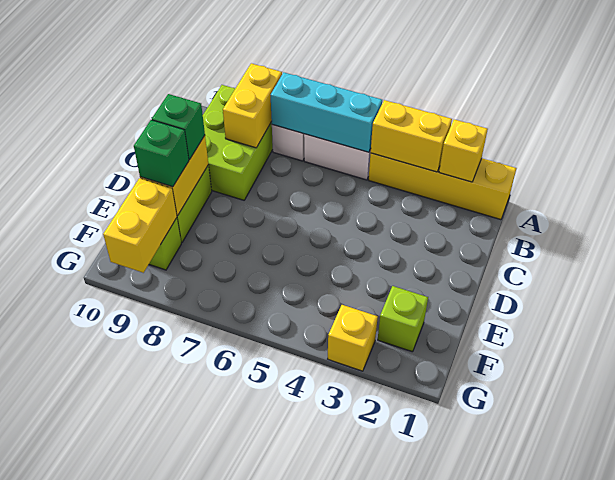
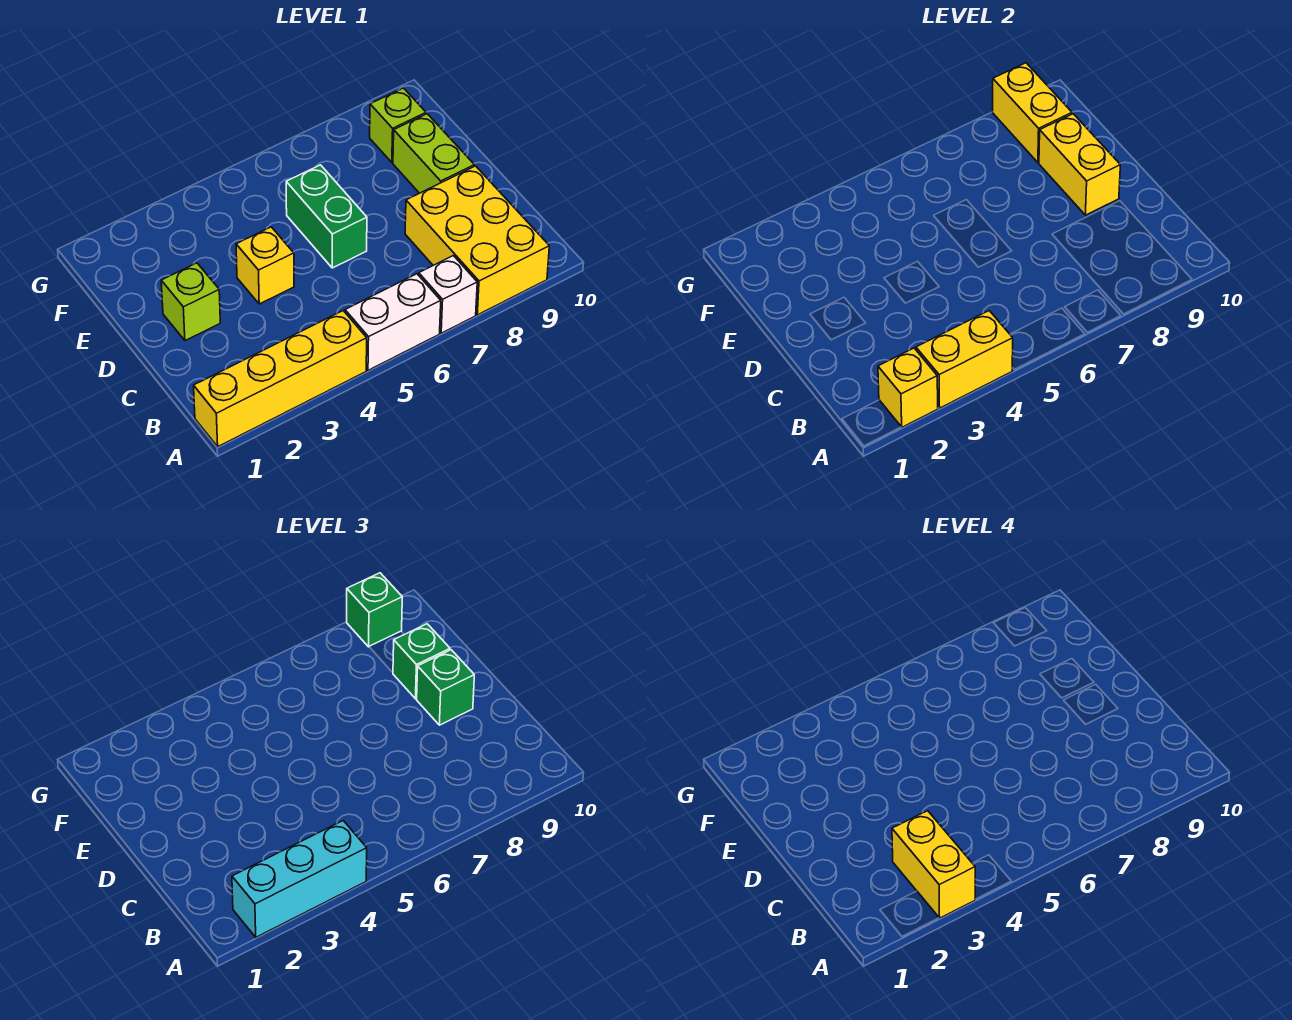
cyan 1x3 brick [271,72,382,152] -> cyan 1x3 brick moved to [232,821,367,937]
lime 2x3 brick [203,85,273,200] -> yellow 2x3 brick [405,166,549,315]
yellow 1x2 brick [223,63,282,148] -> yellow 1x2 brick moved to [892,811,975,918]
none -> green 1x2 brick [286,165,367,268]
lime 1x1 brick [378,286,428,352] -> lime 1x1 brick moved to [161,263,220,341]
yellow 1x1 brick [328,305,378,371] -> yellow 1x1 brick moved to [236,227,294,304]
none -> green 1x1 brick [347,573,402,647]

